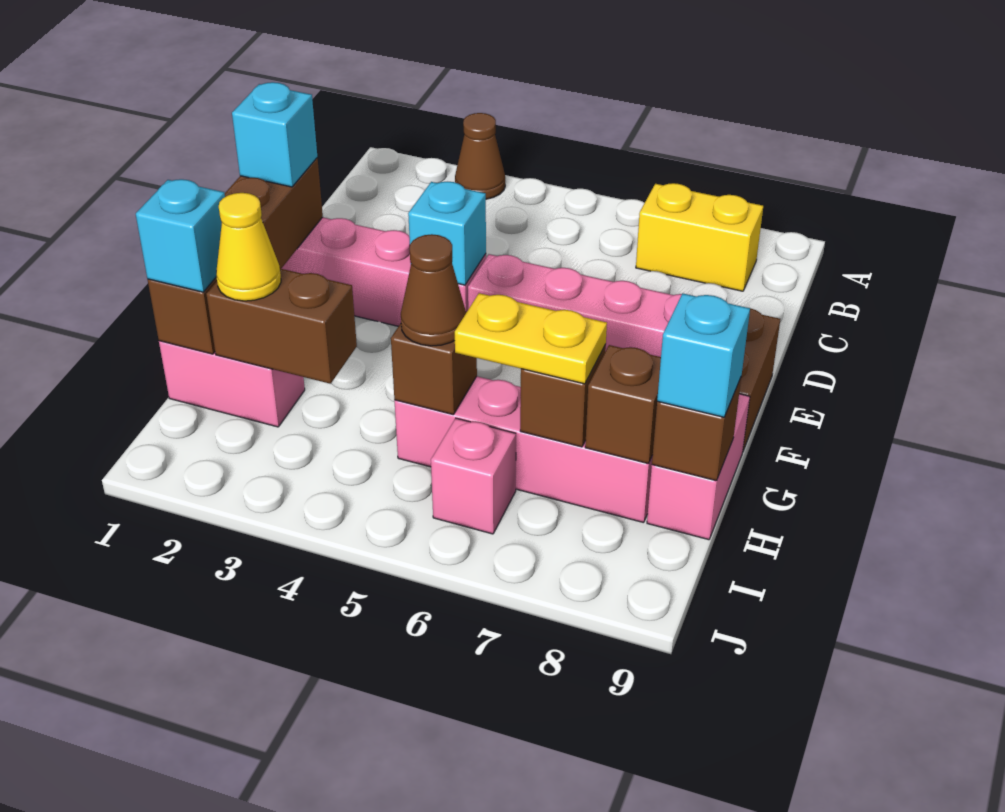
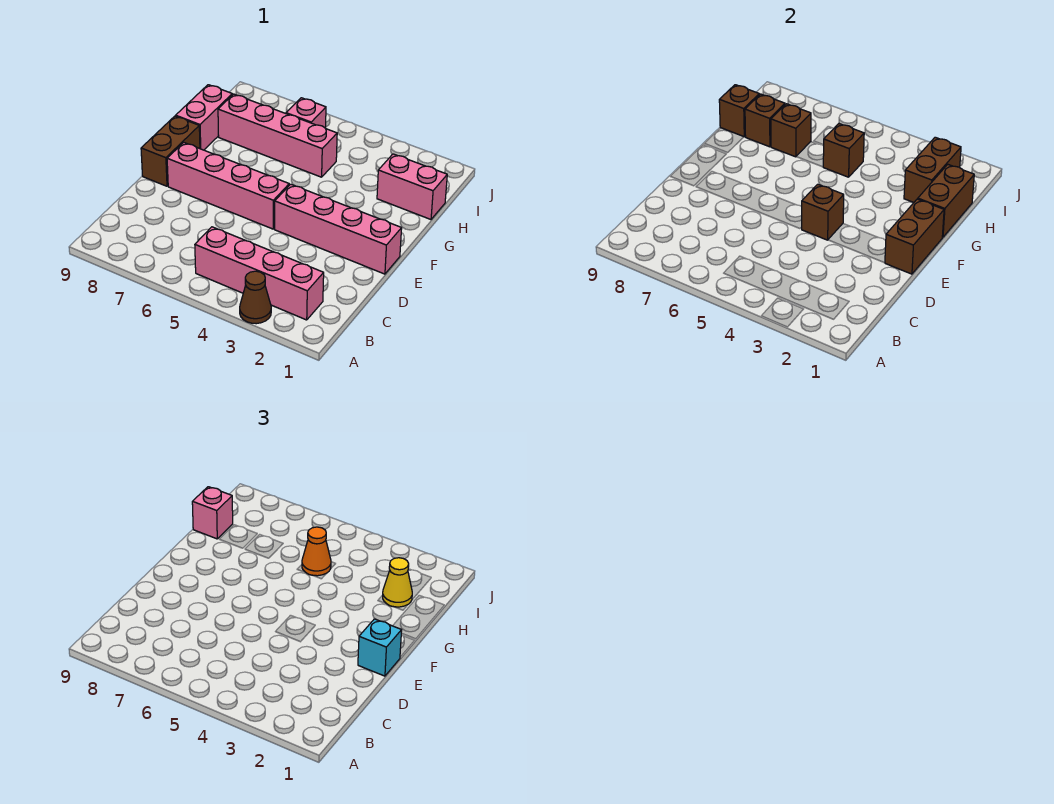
none -> pink 1x4 brick [195,227,324,320]
yellow 1x2 brick [636,183,763,291] -> none
cyan 1x1 brick [408,182,486,285] -> brown 1x1 brick [802,184,844,240]
cyan 1x1 brick [136,179,225,292] -> none
brown 1x2 brick [206,269,357,384] -> brown 1x2 brick turned to [904,137,961,203]
brown 1x1 cone [401,234,466,346] -> orange 1x1 cone [302,527,331,576]
yellow 1x2 plate [455,293,607,384] -> none
cyan 1x1 brick [657,293,750,417] -> pink 1x1 brick [192,487,233,539]

